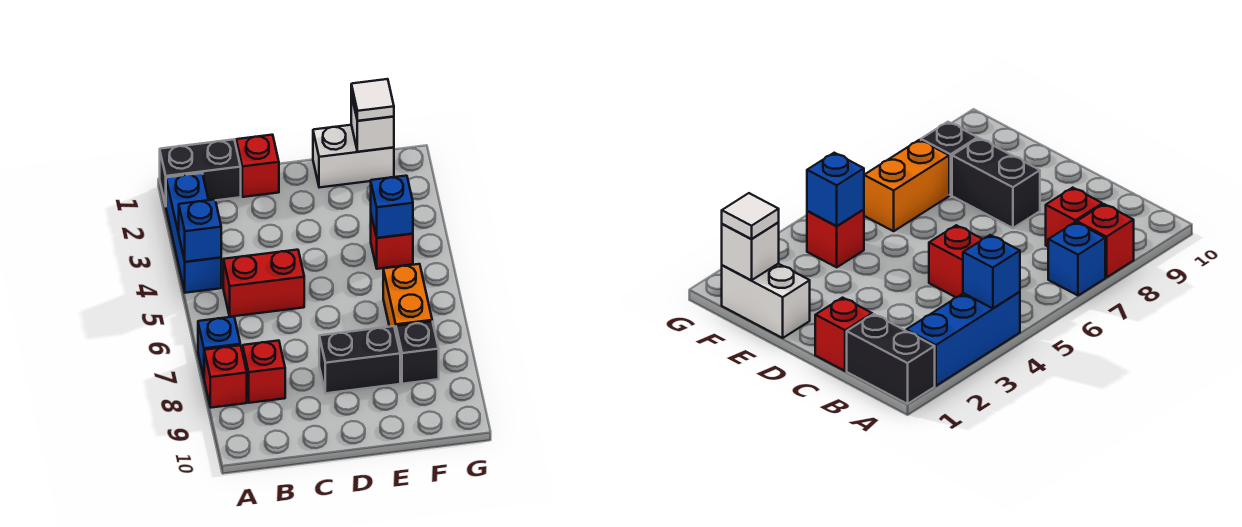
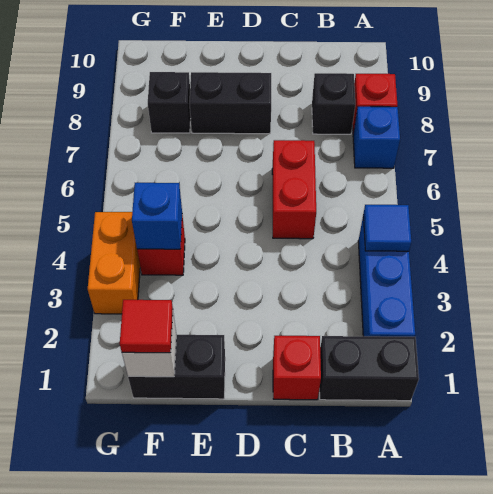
blue 1x1 brick [179,199,221,262] -> blue 1x1 tile [363,205,411,251]
red 1x2 brick [223,250,304,317] -> red 1x2 brick turned to [272,140,316,239]
red 1x1 brick [243,341,285,403] -> black 1x1 brick [312,73,355,134]
white 1x2 brick [313,125,394,188] -> black 1x2 brick [128,335,225,399]
white 1x1 tile [351,79,394,121] -> red 1x1 tile [120,300,173,353]
orange 1x2 brick [383,264,432,332] -> orange 1x2 brick moved to [88,212,140,314]

